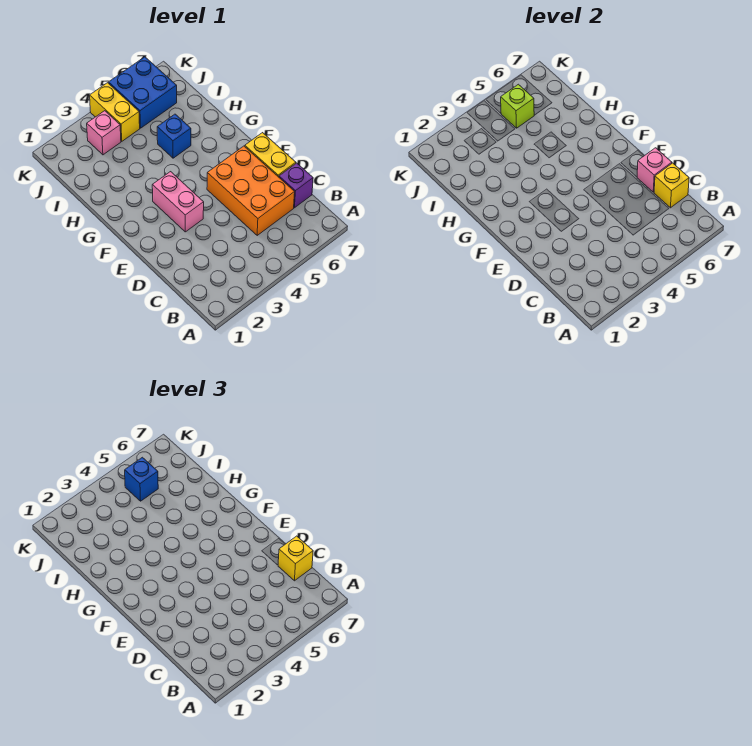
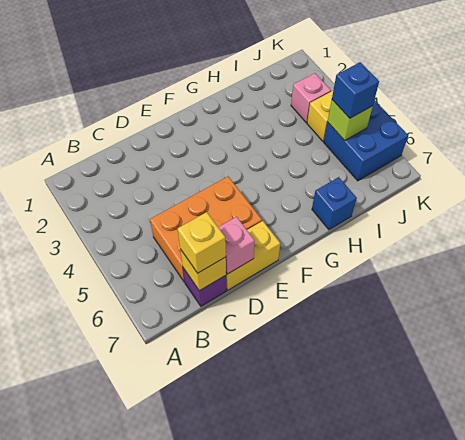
pink 1x2 brick [152,172,204,232] -> none
blue 1x1 brick [157,114,191,158] -> blue 1x1 brick moved to [312,177,357,230]

